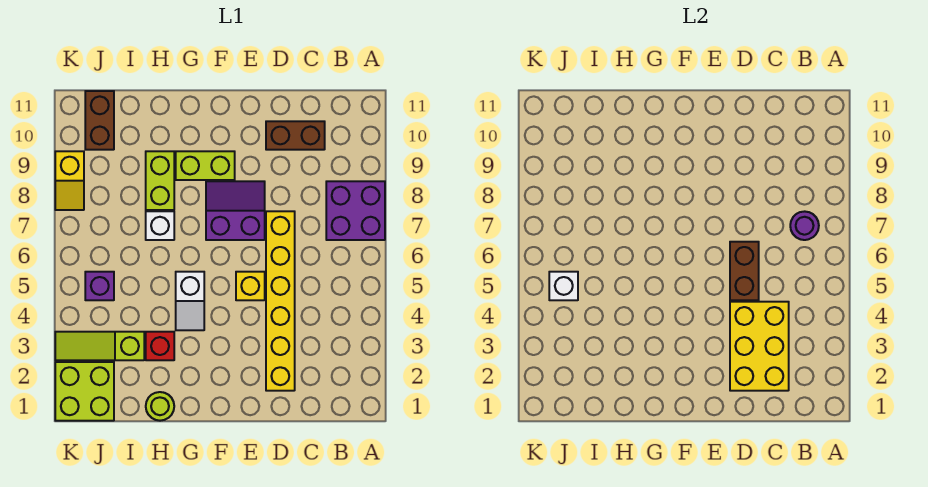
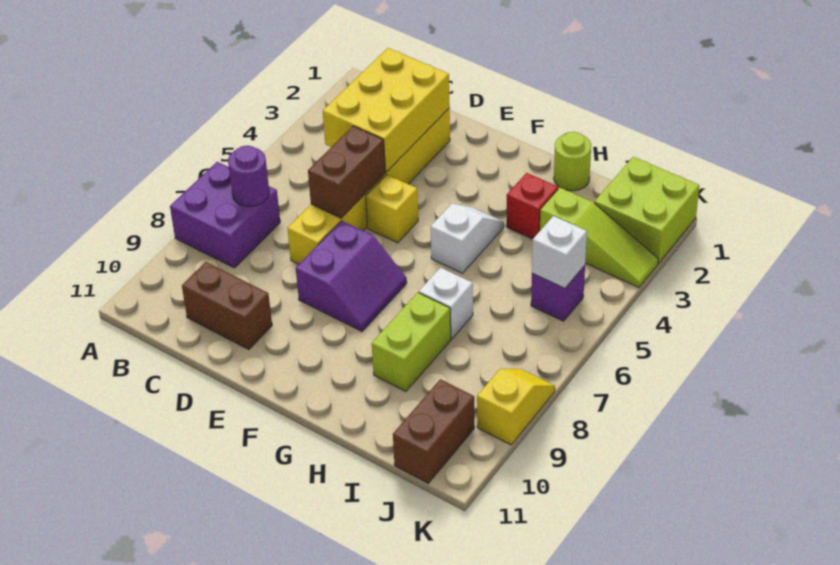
purple 2x2 slope [206,181,265,240] -> purple 2x2 slope turned to [296,221,407,331]
lime 1x2 brick [176,151,235,180] -> none

